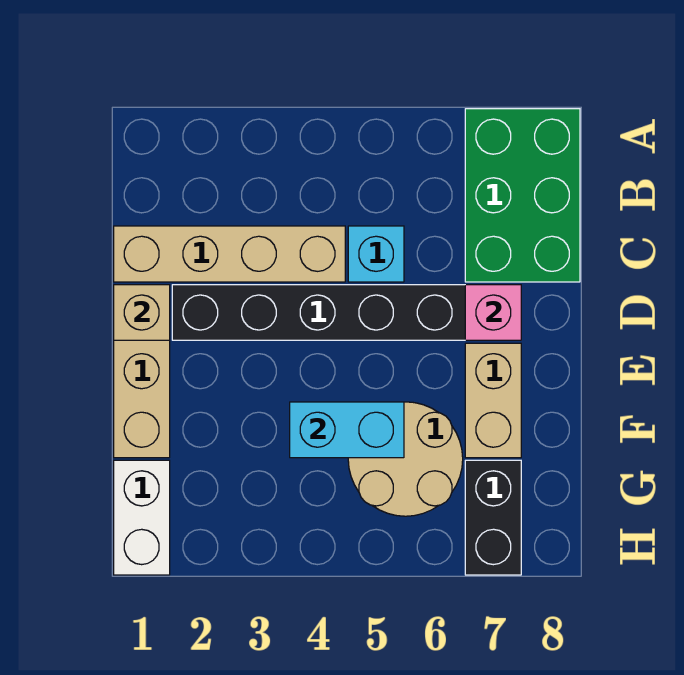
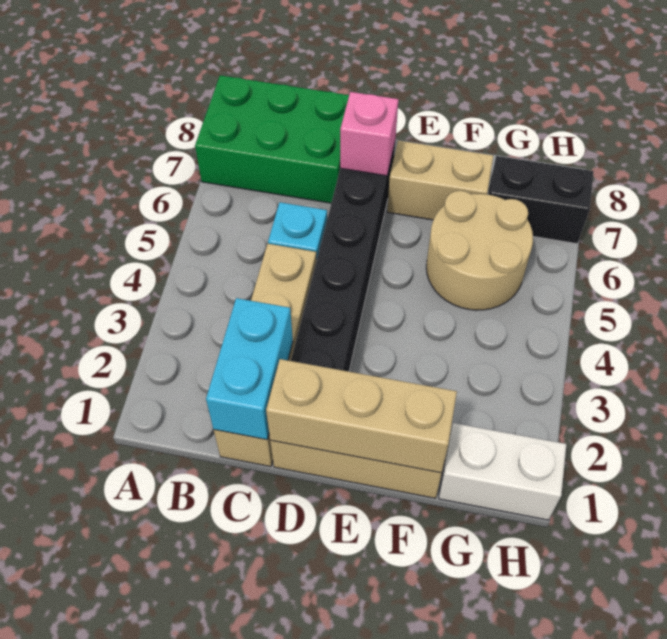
tan 1x1 brick [114,285,170,340] -> tan 1x3 brick [266,359,457,473]
cyan 1x2 brick [290,402,404,458] -> cyan 1x2 brick moved to [206,298,293,440]

